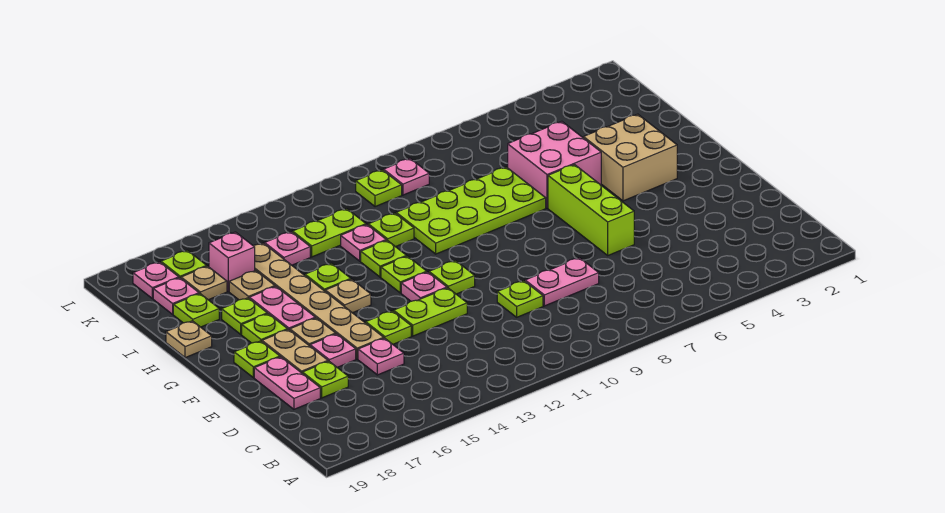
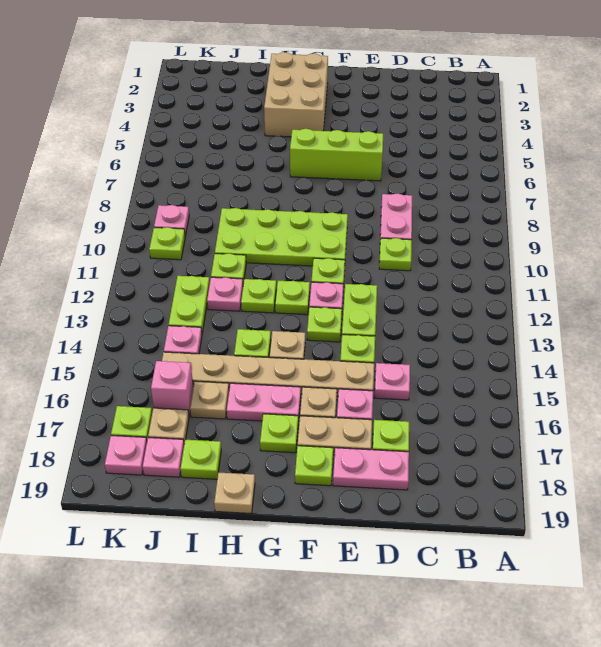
tan 2x2 brick [583,114,677,201] -> tan 2x3 brick [264,52,328,137]
pink 2x2 brick [508,121,601,208] -> none
lime 2x4 plate [396,167,546,254] -> lime 2x4 plate turned to [215,208,348,266]
lime 1x1 plate [222,298,267,334] -> lime 1x1 plate moved to [307,307,342,342]

